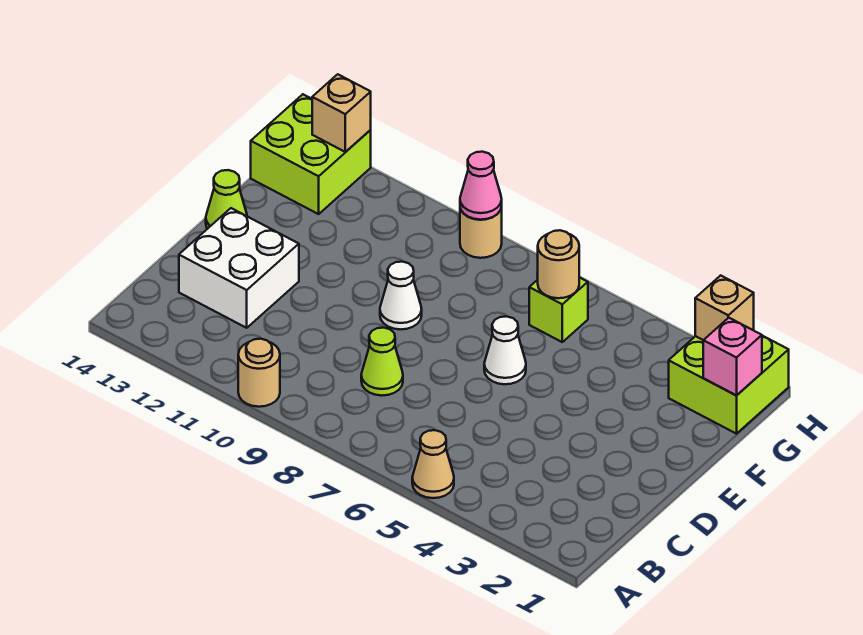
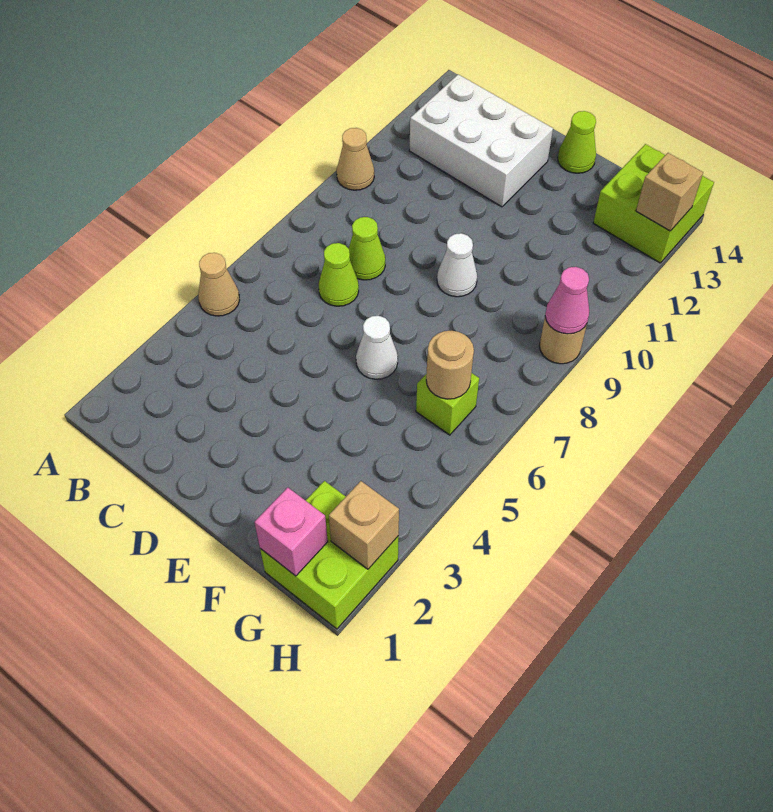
tan 1x1 round brick [238,339,280,407] -> tan 1x1 cone [337,128,374,190]
none -> lime 1x1 cone [318,243,359,306]
white 2x2 brick [179,208,299,328] -> white 2x3 brick [409,74,553,207]

